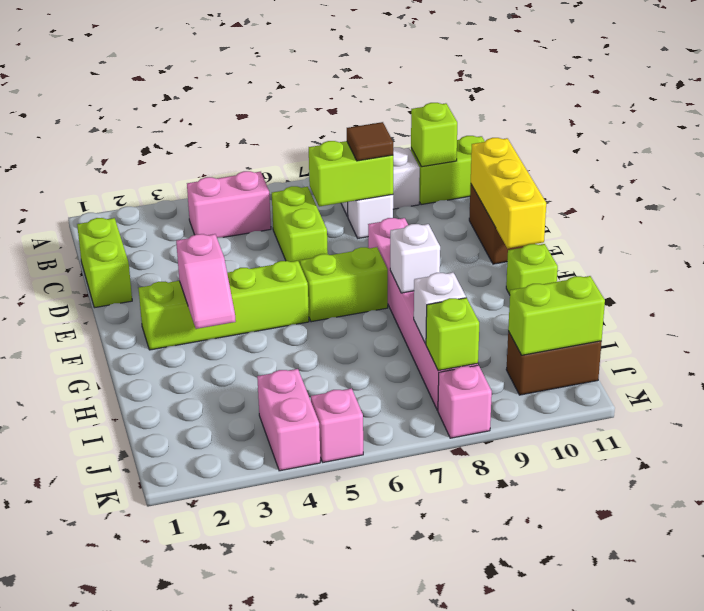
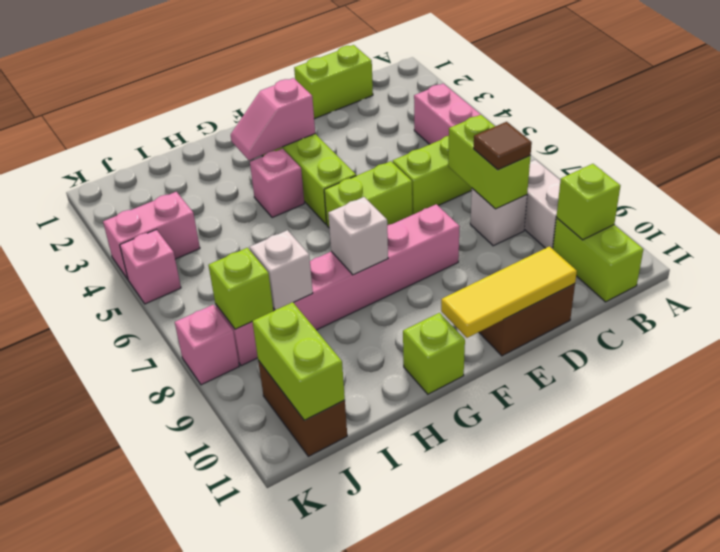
yellow 1x3 brick [471,138,546,249] -> yellow 1x3 tile [441,246,577,338]
lime 1x2 brick [300,247,388,322] -> lime 1x2 brick turned to [324,161,412,227]
none -> pink 1x1 brick [250,149,304,218]

